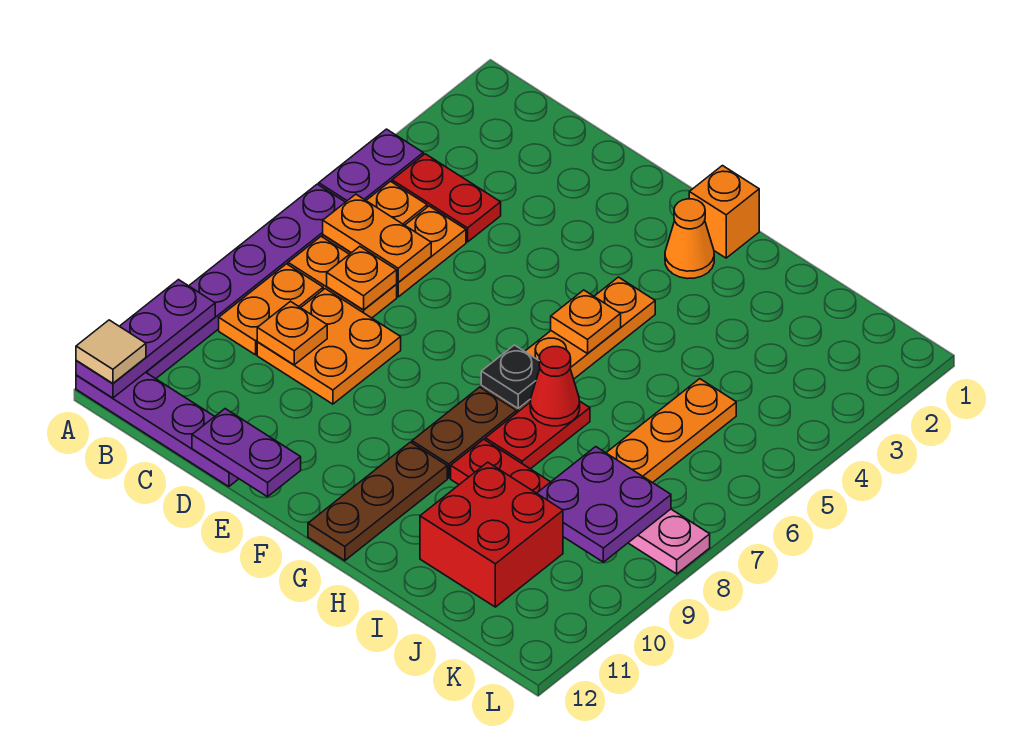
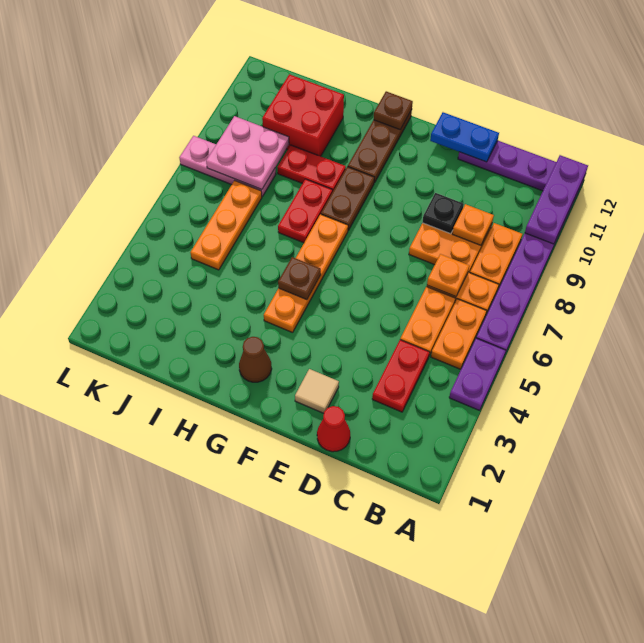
tan 1x1 tile [76,320,146,383] -> tan 1x1 tile moved to [295,369,339,413]
red 1x2 plate [392,154,501,242] -> red 1x2 plate turned to [372,340,429,412]
orange 1x2 plate [323,194,431,282] -> none
purple 1x2 plate [192,409,301,497] -> blue 1x2 plate [430,112,499,162]
orange 1x1 brick [689,166,759,258] -> none
orange 1x1 cone [665,199,714,279] -> brown 1x1 cone [239,337,272,382]
orange 1x1 plate [551,290,621,354] -> brown 1x1 plate [278,257,321,300]
black 1x1 plate [481,345,540,408] -> black 1x1 plate moved to [422,193,464,234]
none -> brown 1x1 plate [374,91,413,129]
red 1x1 cone [530,347,580,426] -> red 1x1 cone moved to [317,406,350,452]
purple 2x2 plate [537,447,671,562] -> pink 2x2 plate [206,116,289,189]

